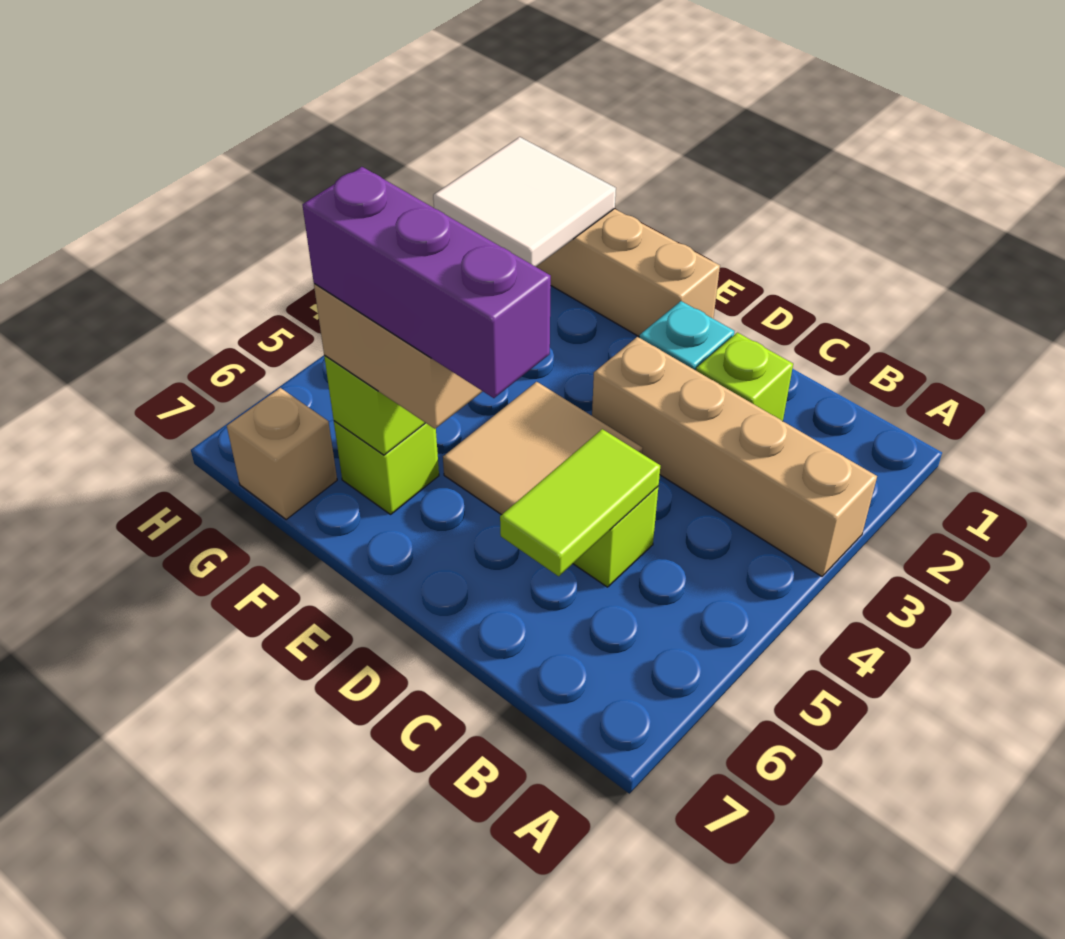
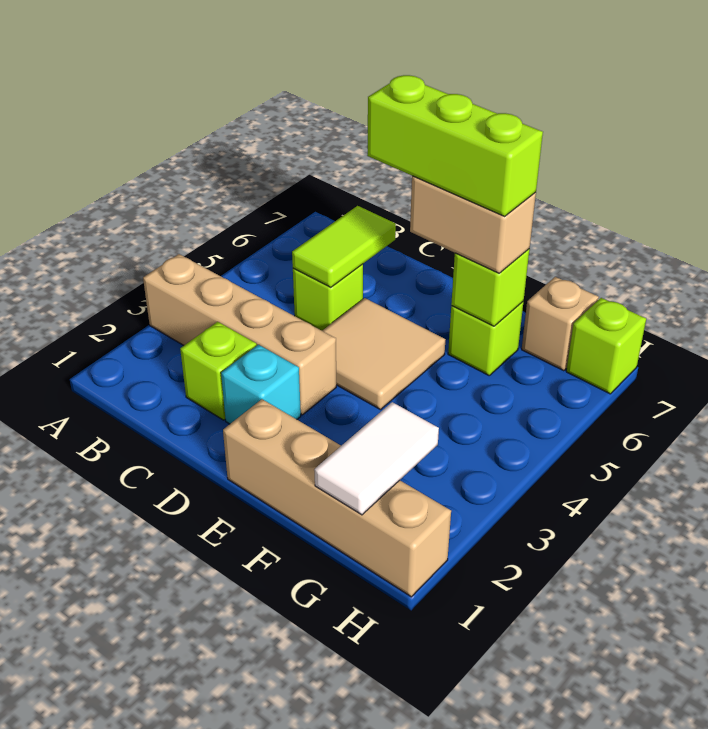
purple 1x3 brick [302,167,551,398] -> lime 1x3 brick [367,75,543,216]
white 2x2 tile [433,137,616,267] -> white 1x2 tile [314,402,439,515]
none -> lime 1x1 brick [566,298,646,394]

